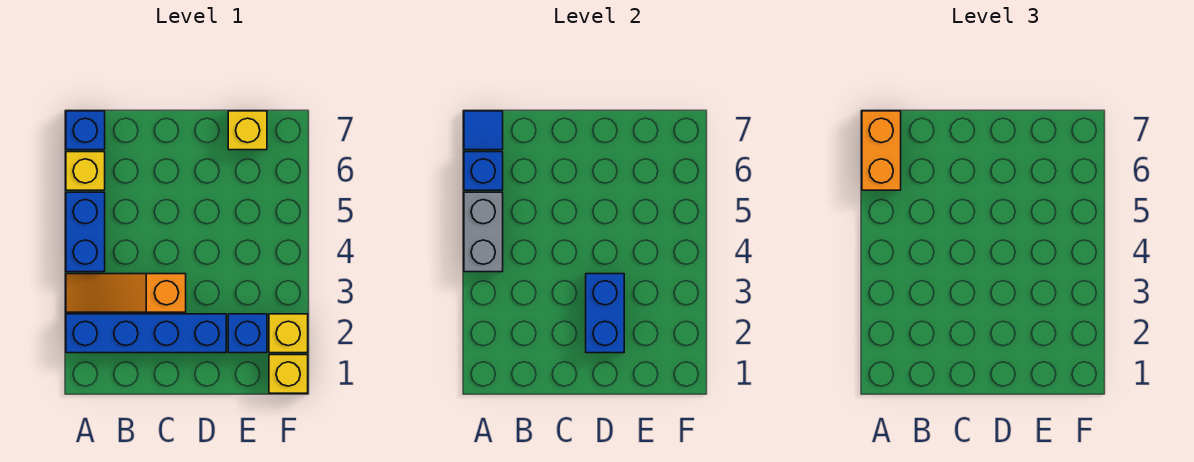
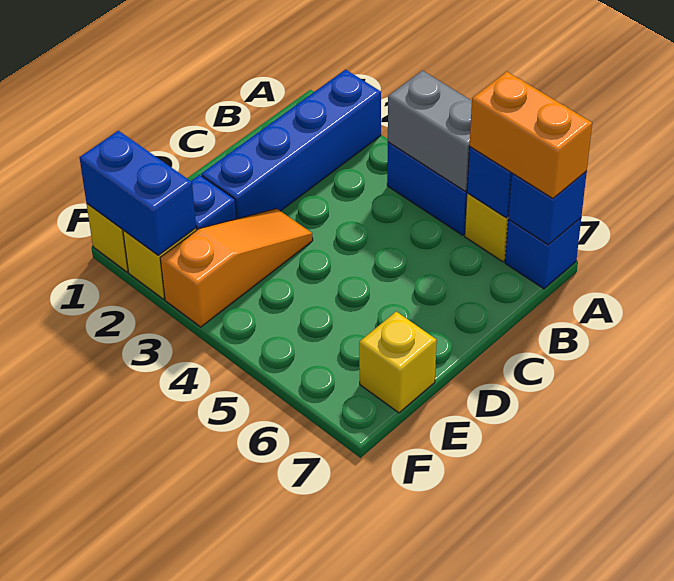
orange 1x3 slope [66,274,186,312] -> orange 1x3 slope moved to [160,209,313,327]
blue 1x1 tile [464,111,503,150] -> blue 1x1 brick [508,171,587,245]
blue 1x2 brick [586,274,624,353] -> blue 1x2 brick moved to [80,131,196,255]

